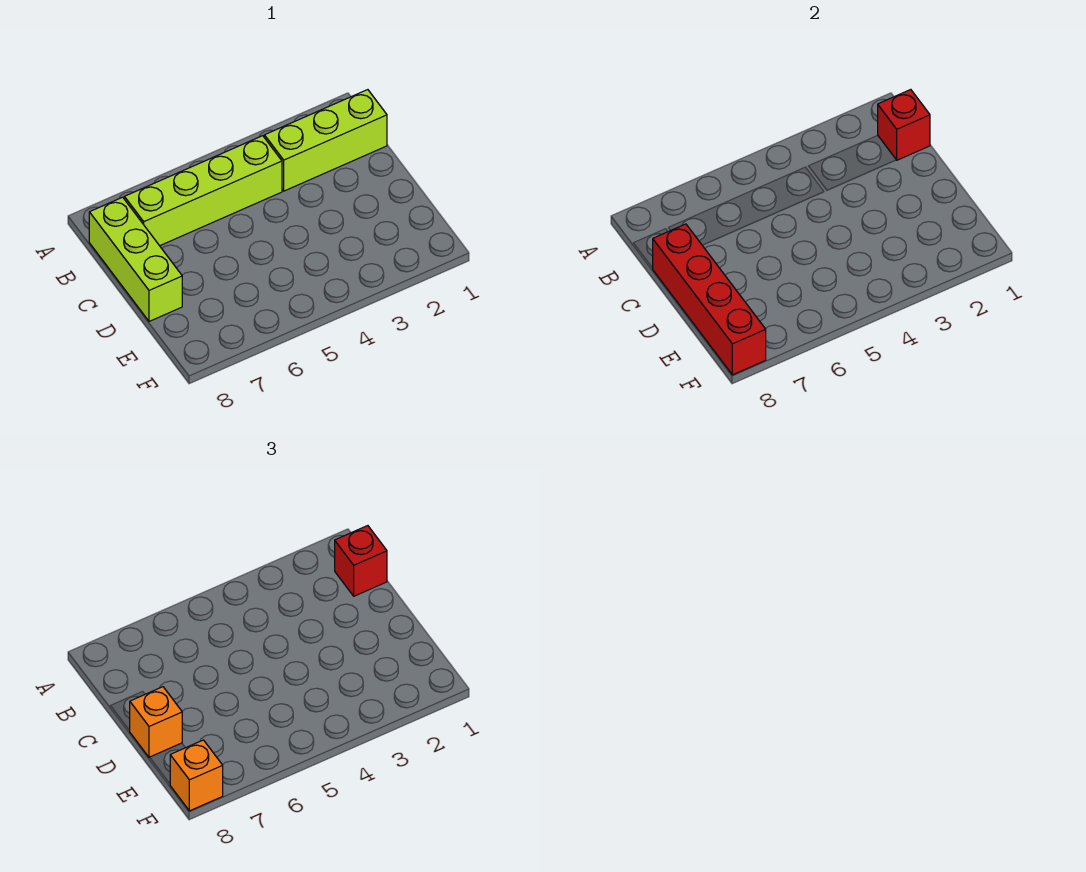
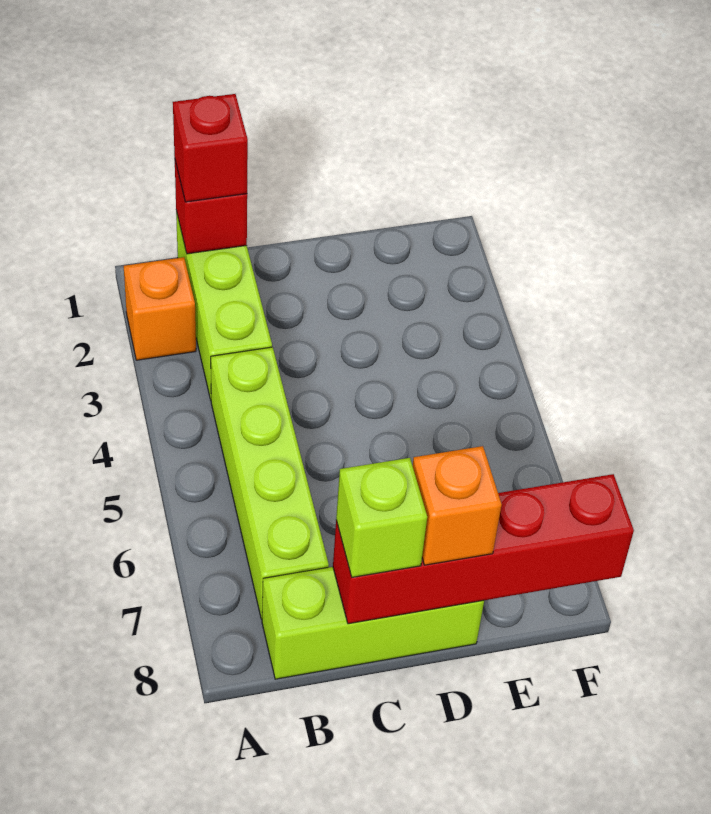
none -> lime 1x1 brick [336,458,427,577]
orange 1x1 brick [170,740,223,811] -> orange 1x1 brick moved to [124,257,196,360]

